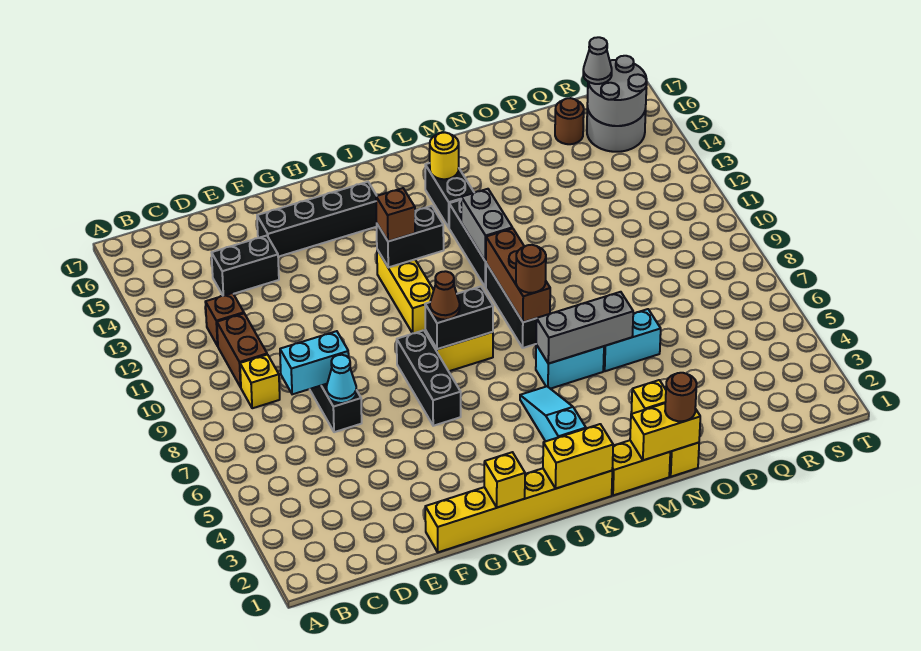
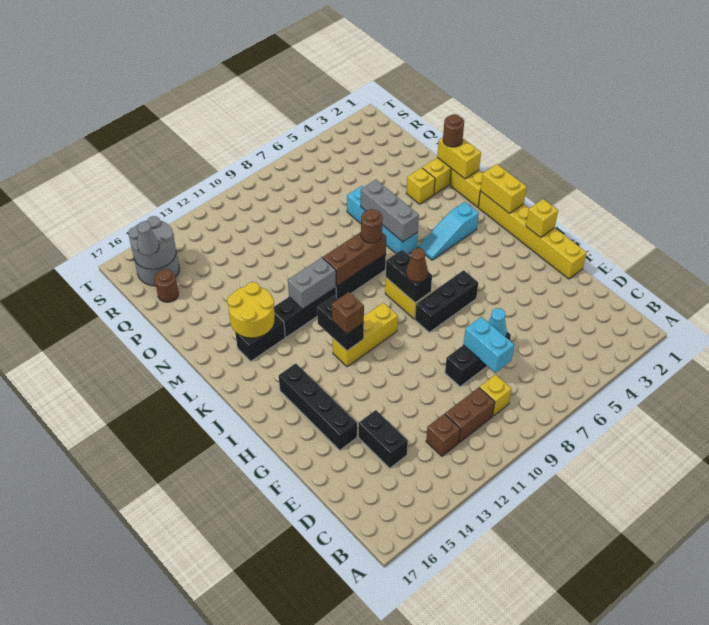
yellow 1x1 round brick [430,133,459,179] -> yellow 2x2 round brick [227,282,275,338]

